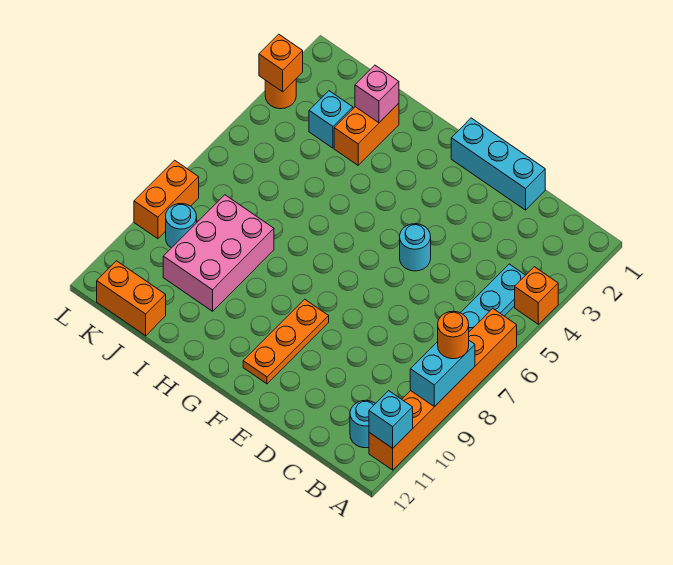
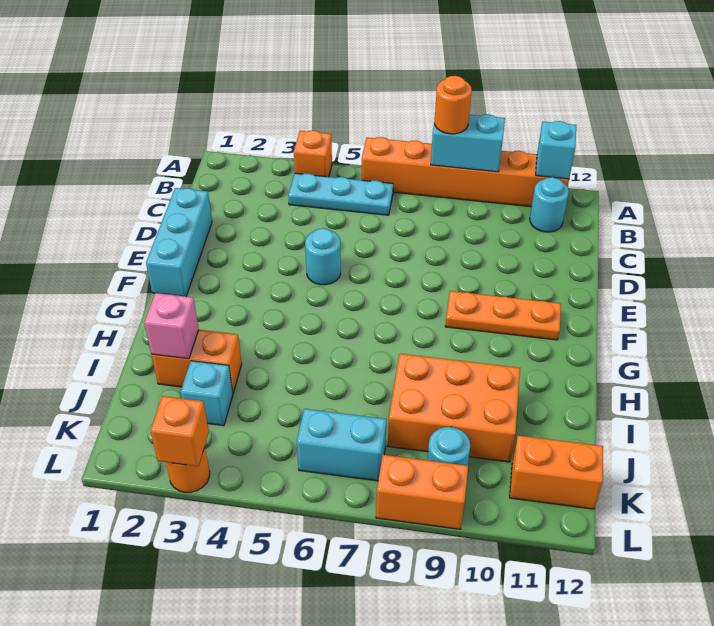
pink 2x3 brick [163,195,274,311] -> orange 2x3 brick [388,354,520,462]
orange 1x2 brick [97,261,166,336] -> orange 1x2 brick turned to [510,436,603,509]
none -> cyan 1x2 brick [297,409,386,481]

